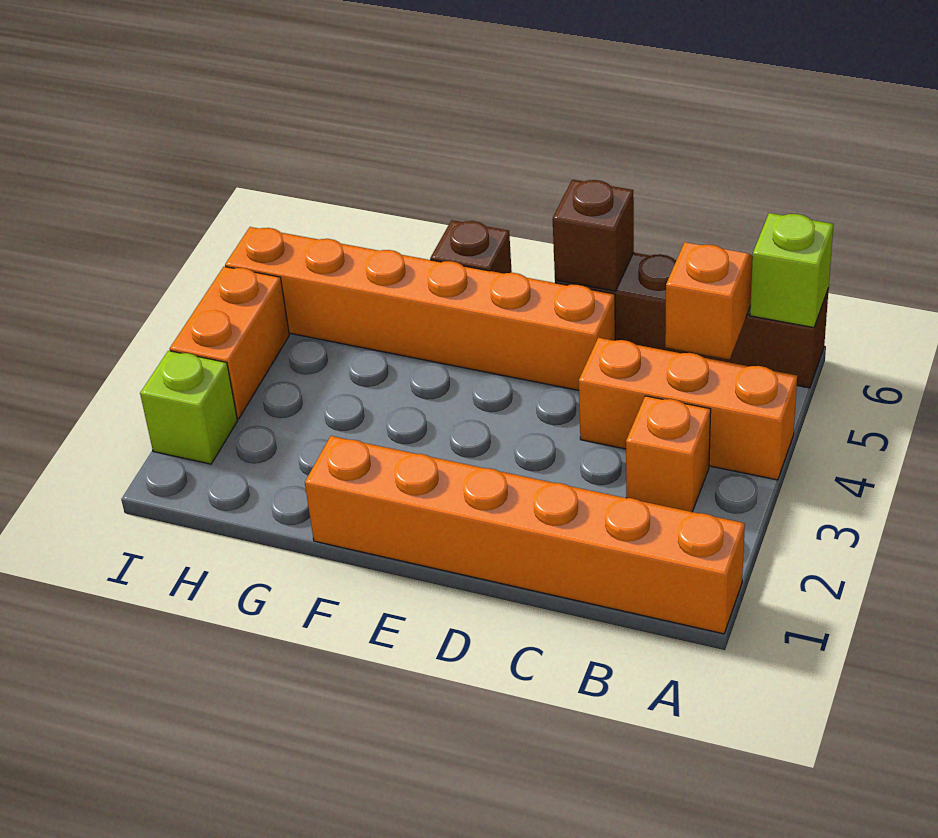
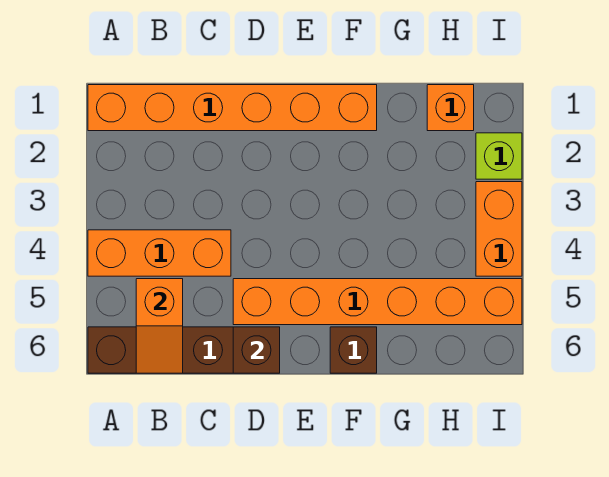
lime 1x1 brick [750,213,833,328] -> none
orange 1x1 brick [626,396,711,512] -> orange 1x1 brick moved to [427,85,474,131]

